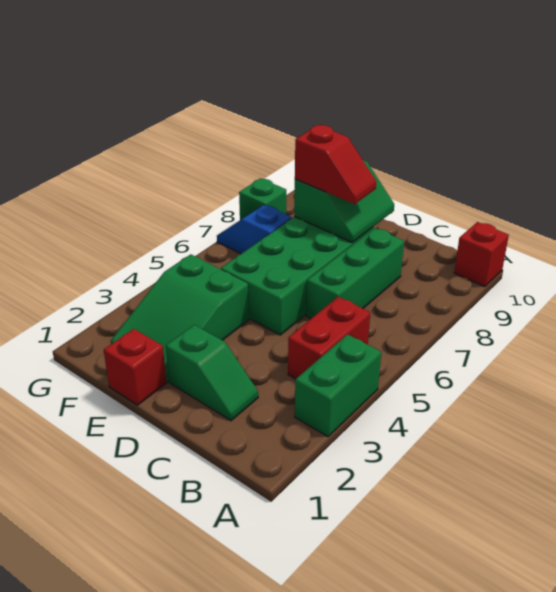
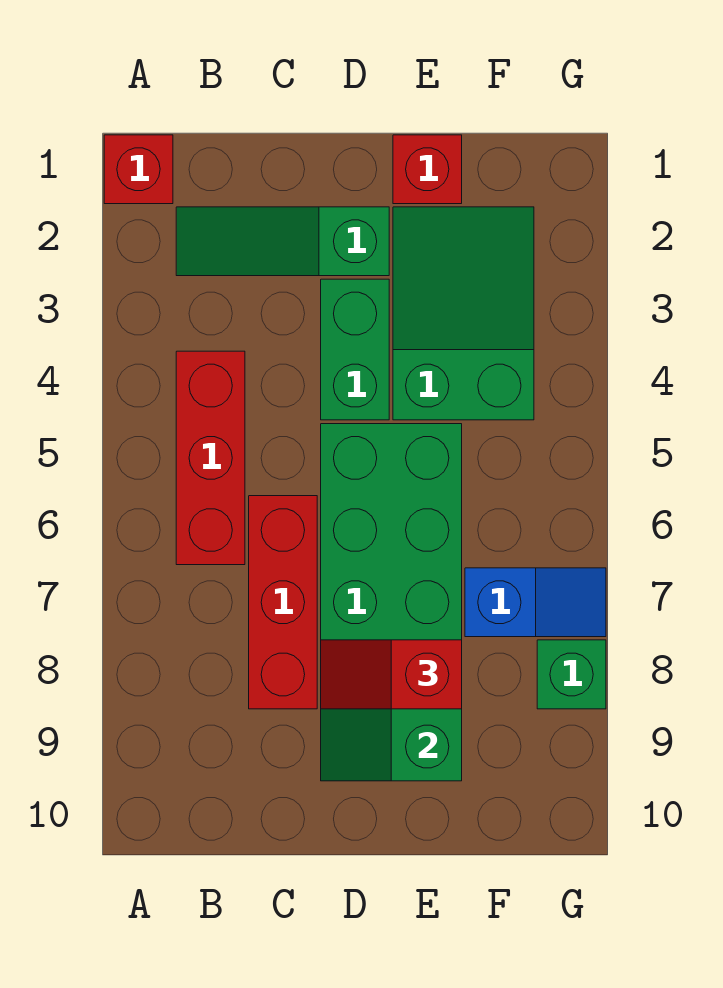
green 1x2 brick [295,335,381,437] -> green 1x2 brick moved to [321,279,389,420]
red 1x1 brick [454,222,509,287] -> red 1x1 brick moved to [104,135,173,204]
red 1x2 brick [288,297,370,379] -> red 1x3 brick [176,351,245,565]
green 1x2 slope [166,325,258,421] -> green 1x3 slope [176,207,389,276]
green 1x3 brick [306,228,404,318] -> red 1x3 brick [249,496,317,709]

